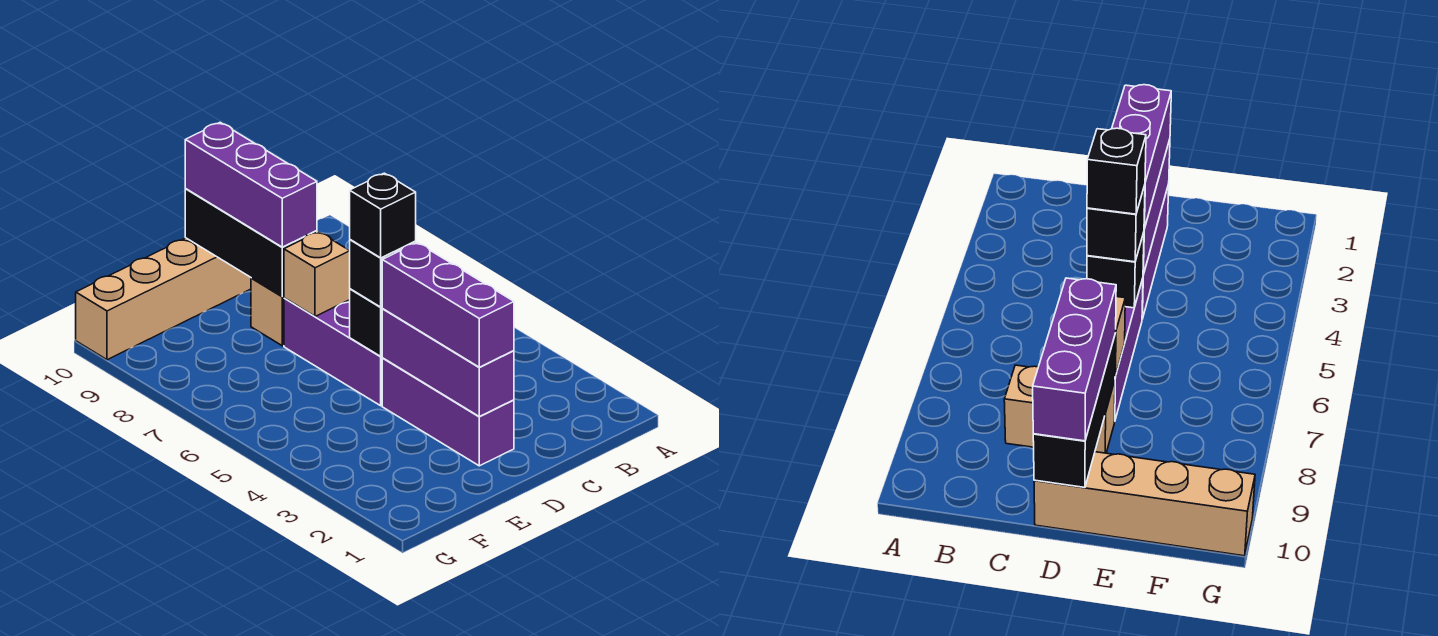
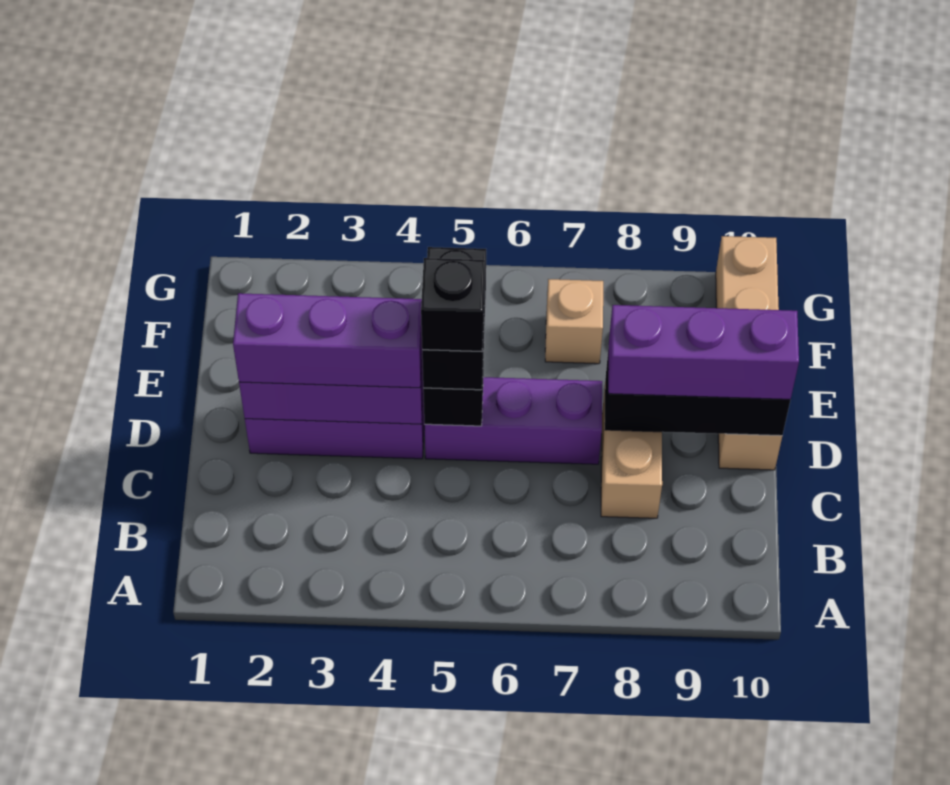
black 1x1 brick [350,240,416,307] -> black 1x2 brick [422,247,486,390]
tan 1x1 brick [284,232,350,316] -> tan 1x1 brick moved to [545,279,603,364]

